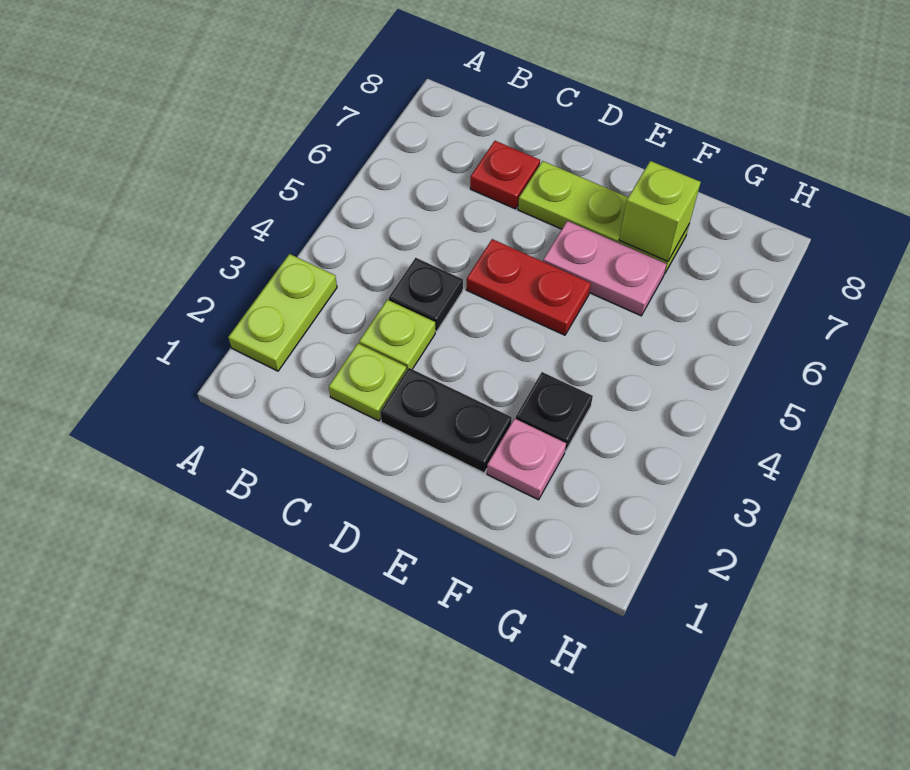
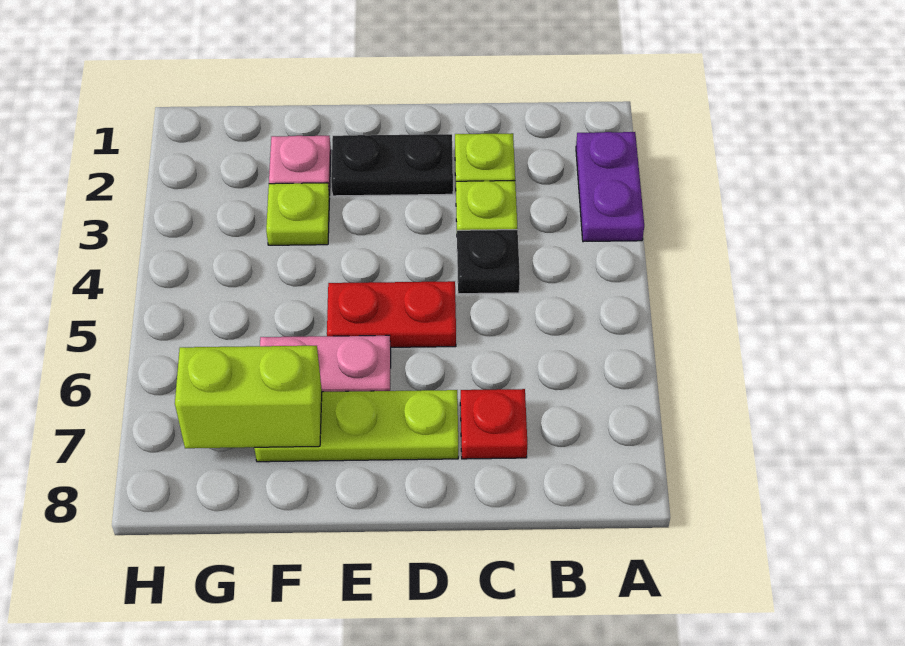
lime 1x2 plate [228,254,337,371] -> purple 1x2 plate [576,132,644,242]
black 1x1 plate [516,372,593,451] -> lime 1x1 plate [266,183,330,245]
lime 1x1 brick [619,161,701,262] -> lime 1x2 brick [175,346,322,448]

